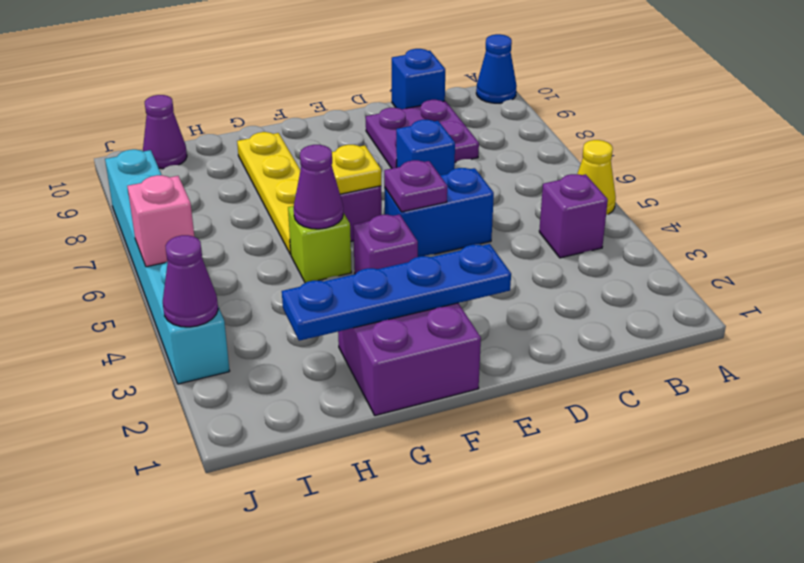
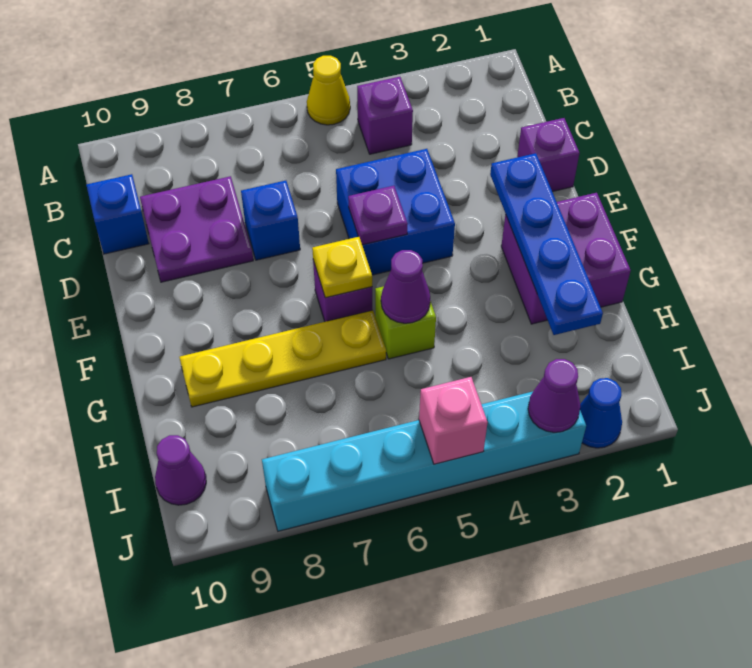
blue 1x1 cone [476,34,517,103] -> blue 1x1 cone moved to [580,378,622,448]
blue 1x2 brick [384,168,494,257] -> blue 2x2 brick [336,149,455,275]
purple 1x1 brick [353,214,418,274] -> purple 1x1 brick moved to [517,118,579,192]

